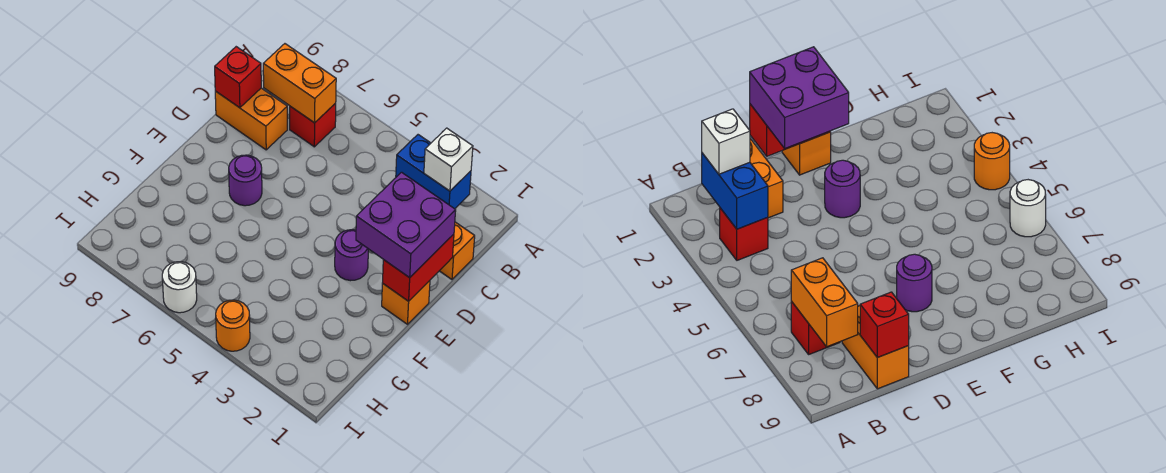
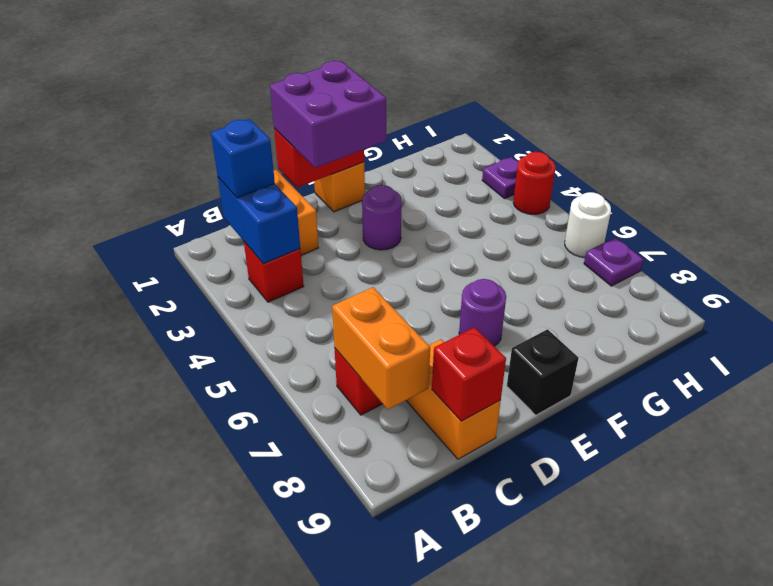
white 1x1 brick [424,128,473,191] -> blue 1x1 brick [211,119,275,198]
none -> black 1x1 brick [507,329,579,415]
none -> purple 1x1 plate [482,157,518,199]
orange 1x1 round brick [216,300,250,351] -> red 1x1 round brick [513,152,556,214]
none -> purple 1x1 plate [584,238,644,286]

